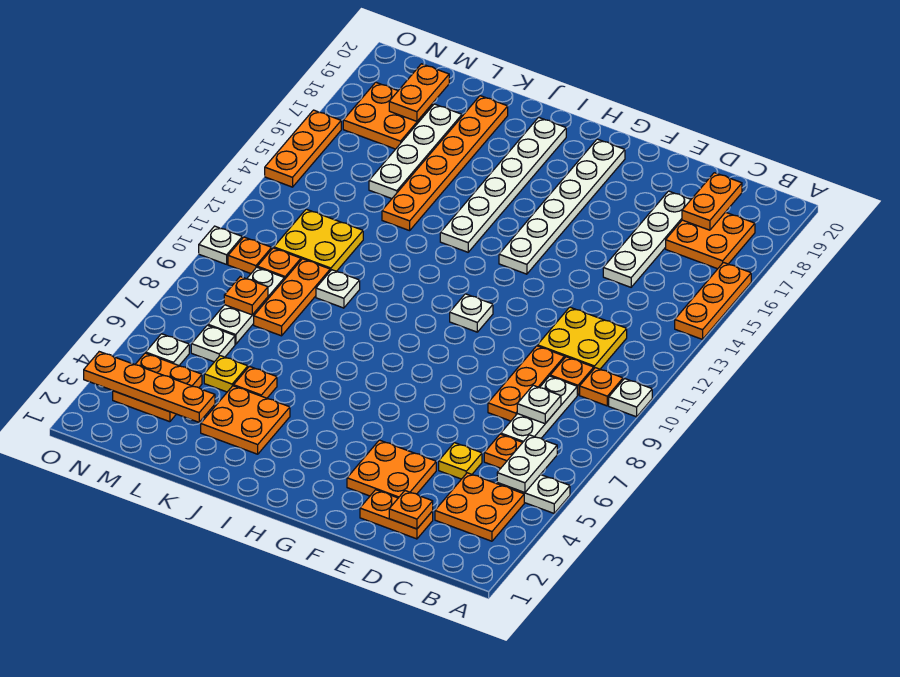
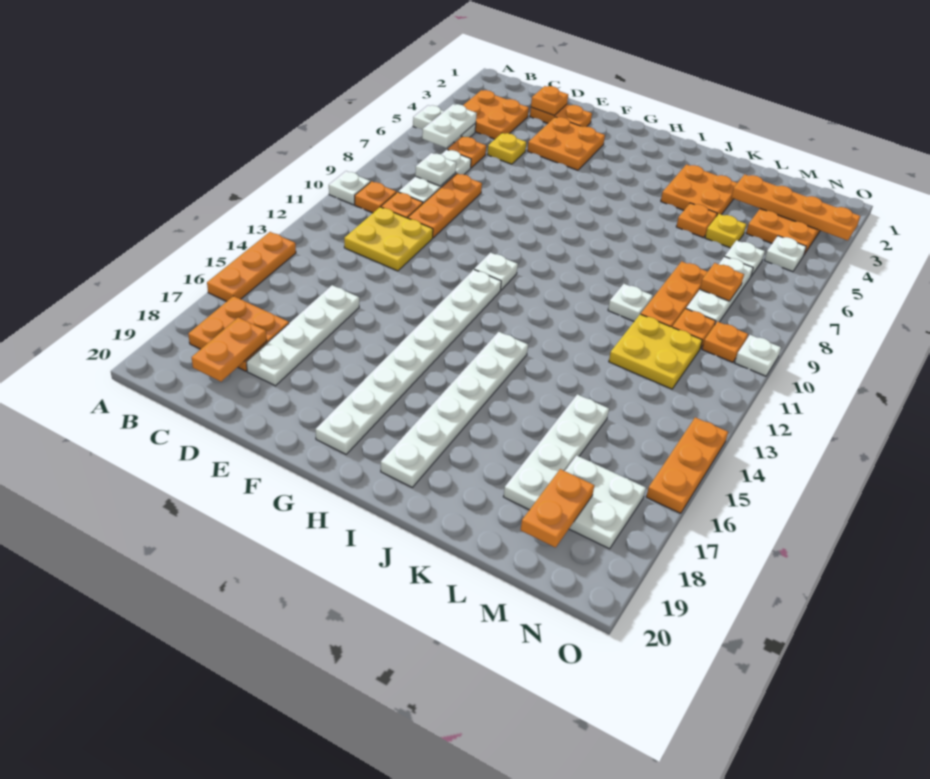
white 1x6 plate [499,139,625,274] -> white 1x8 plate [315,269,501,454]
orange 1x6 plate [382,96,508,231] -> none
orange 2x2 plate [343,82,433,149] -> white 2x2 plate [565,455,646,549]

